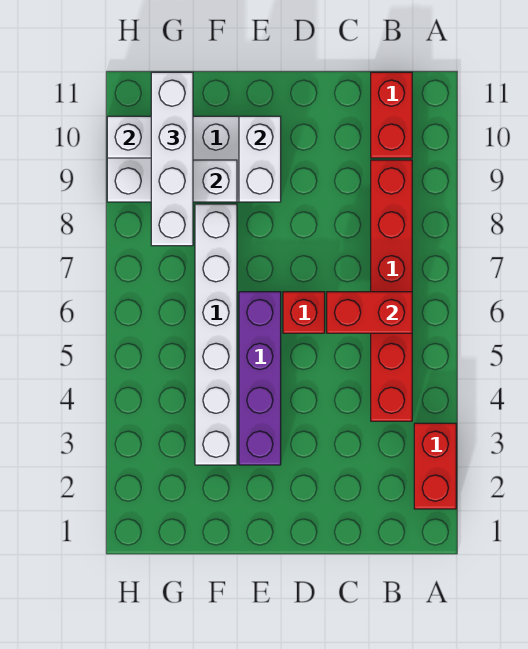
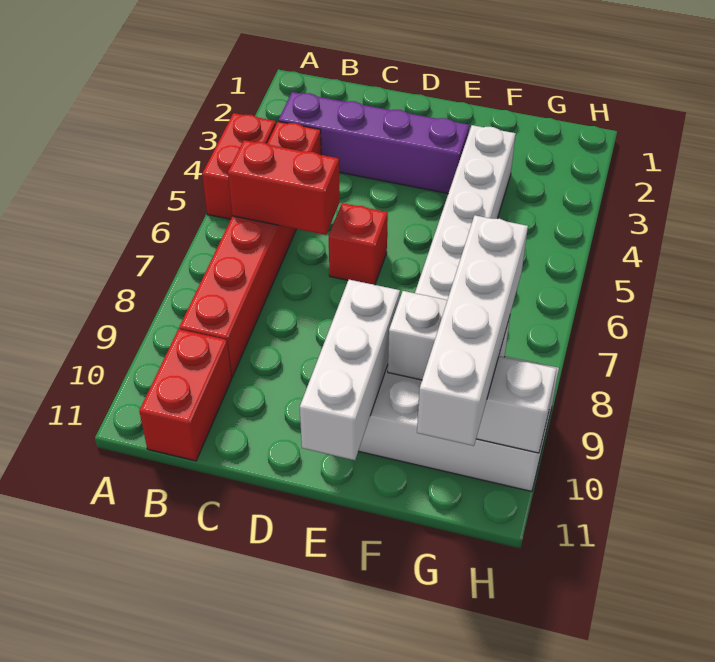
red 1x2 brick [414,423,456,509] -> red 1x2 brick moved to [202,113,276,219]
purple 1x4 brick [239,292,281,465] -> purple 1x4 brick turned to [278,92,469,193]
white 1x2 brick [239,116,281,202] -> white 1x3 brick [300,280,400,460]

